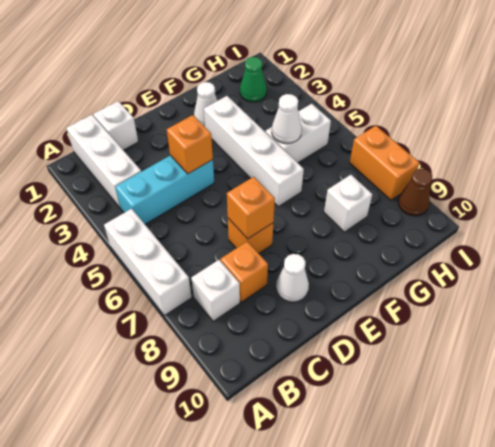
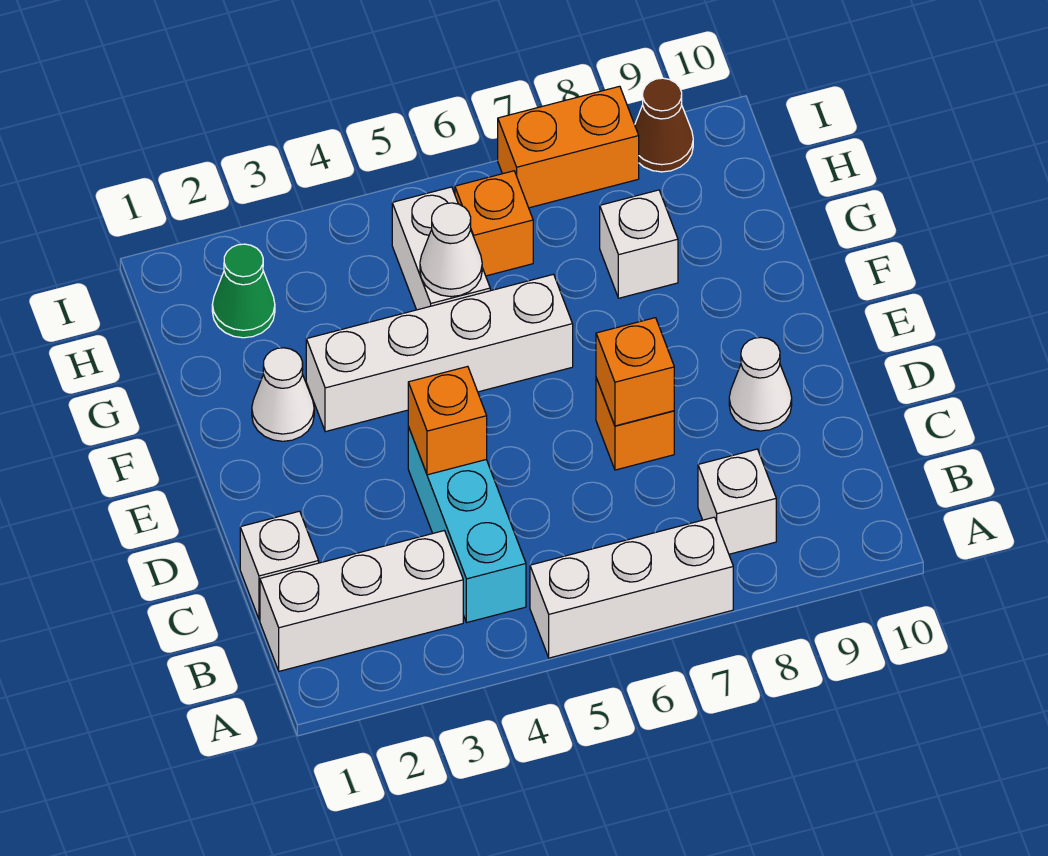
orange 1x1 brick [221,242,268,302] -> orange 1x1 brick moved to [455,171,533,276]

